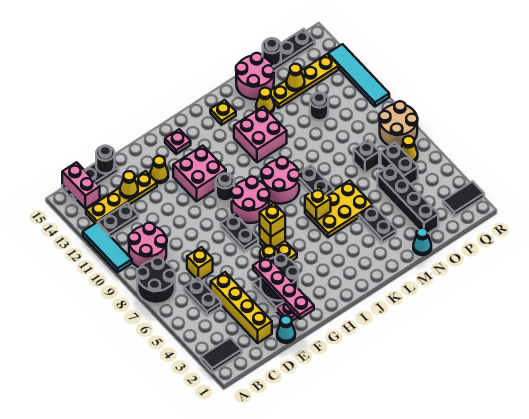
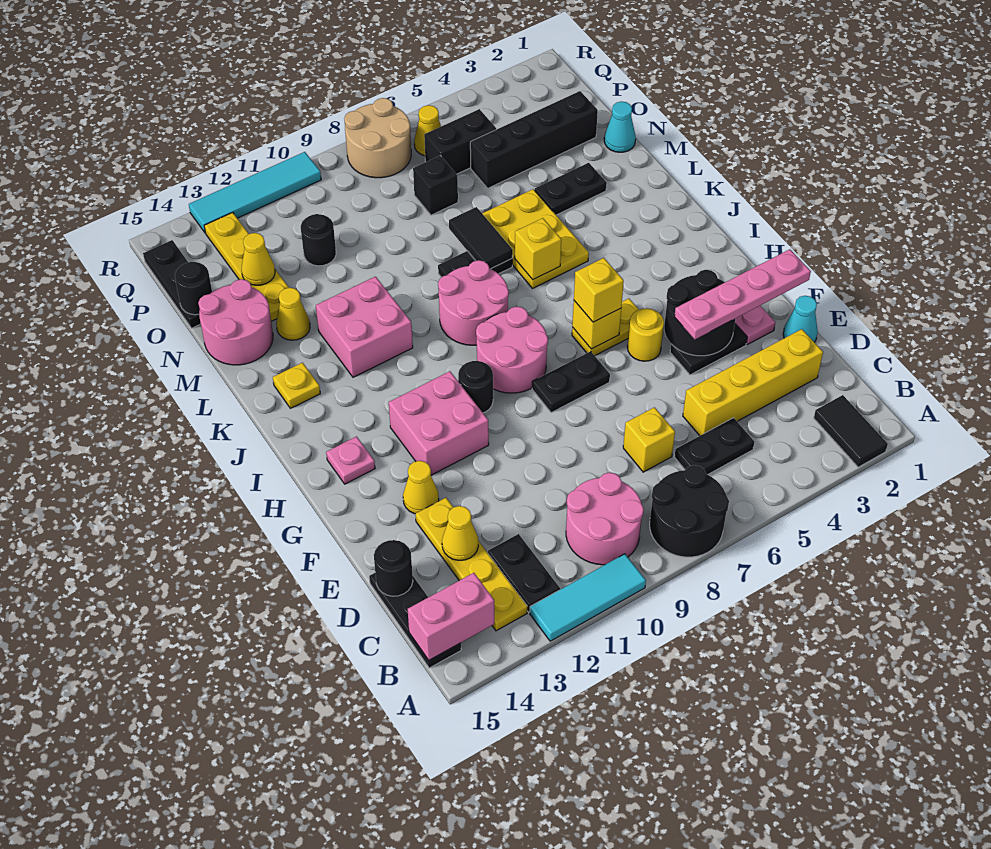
black 1x2 tile [443,182,484,216] -> black 1x2 tile moved to [449,207,513,269]

